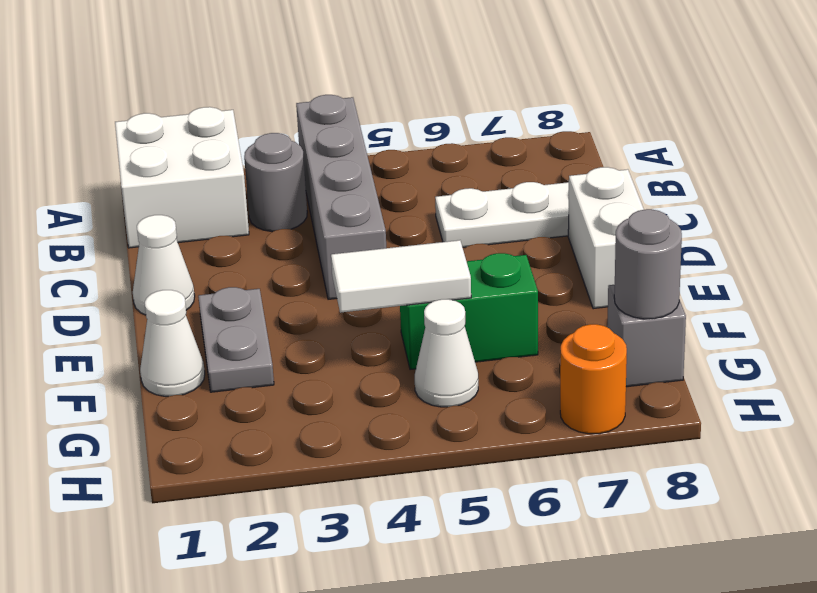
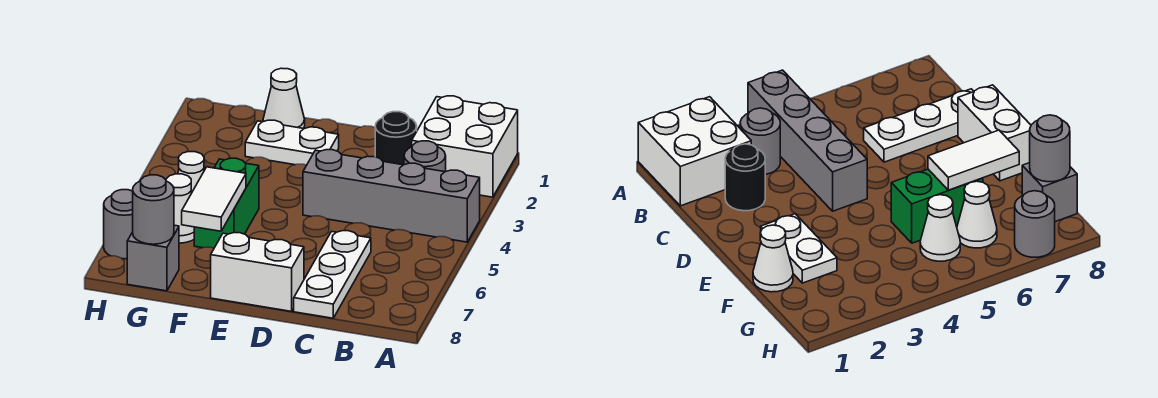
none -> black 1x1 round brick [375,112,417,165]
white 1x1 cone [133,215,195,315] -> white 1x1 cone moved to [166,174,194,243]
grey 1x2 plate [198,287,274,392] -> white 1x2 plate [245,120,339,165]
white 1x2 tile [331,240,471,313] -> white 1x2 tile moved to [182,167,246,231]
orange 1x1 round brick [560,324,627,434] -> grey 1x1 round brick [104,190,133,259]

